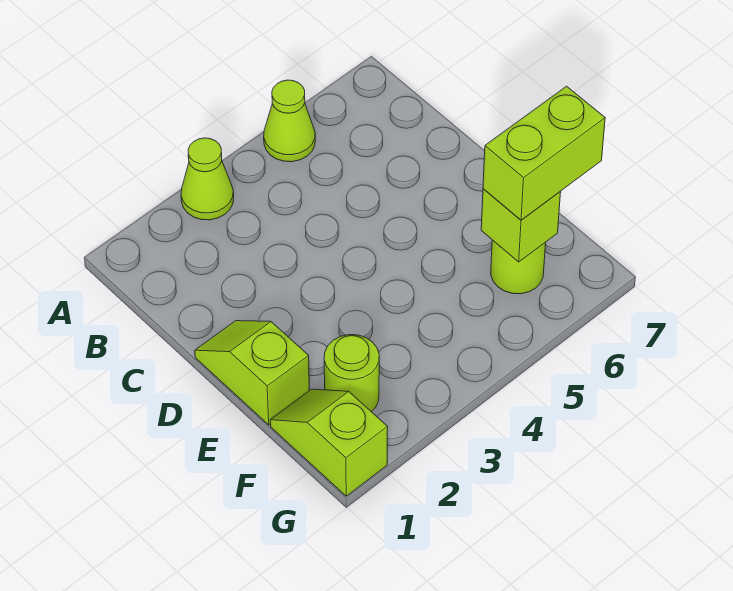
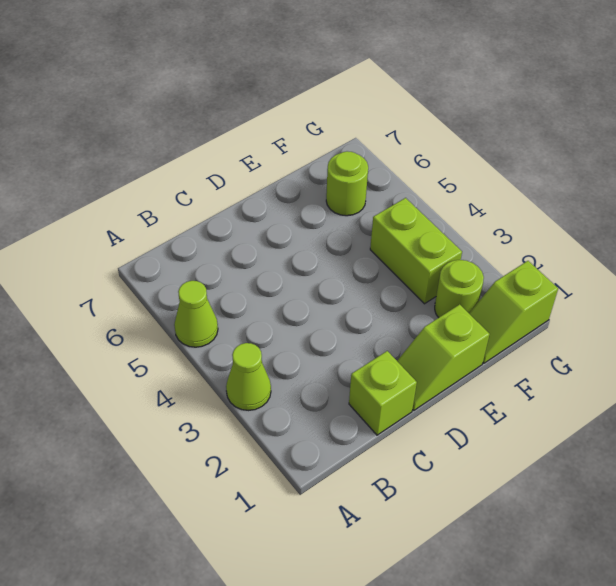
lime 1x1 brick [481,189,561,262] -> lime 1x1 brick moved to [349,351,417,435]
lime 1x2 brick [483,86,605,220] -> lime 1x2 brick moved to [370,198,462,304]

